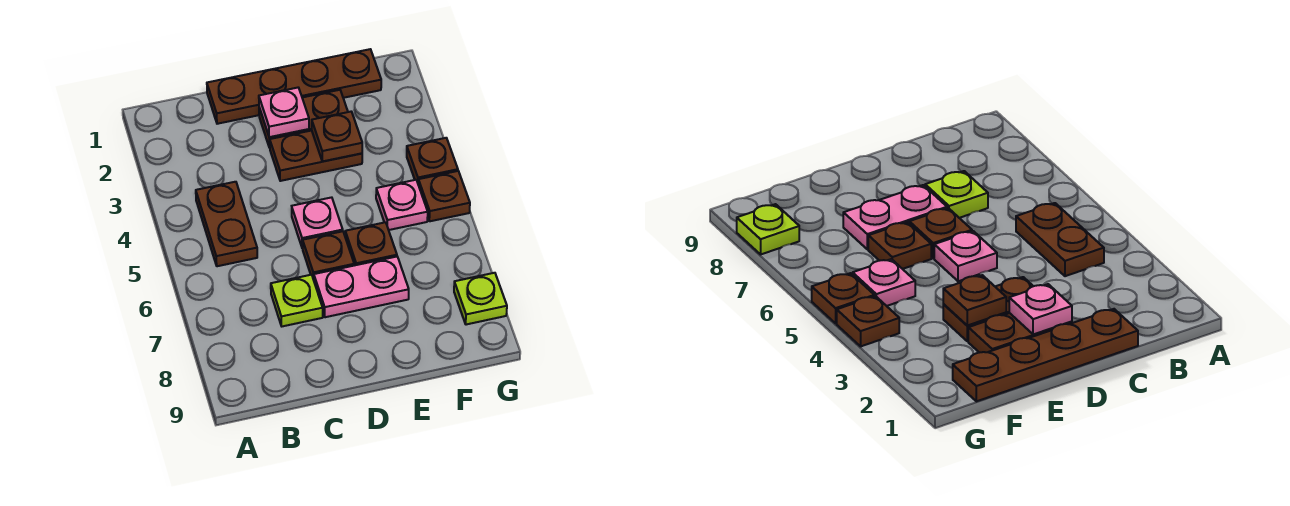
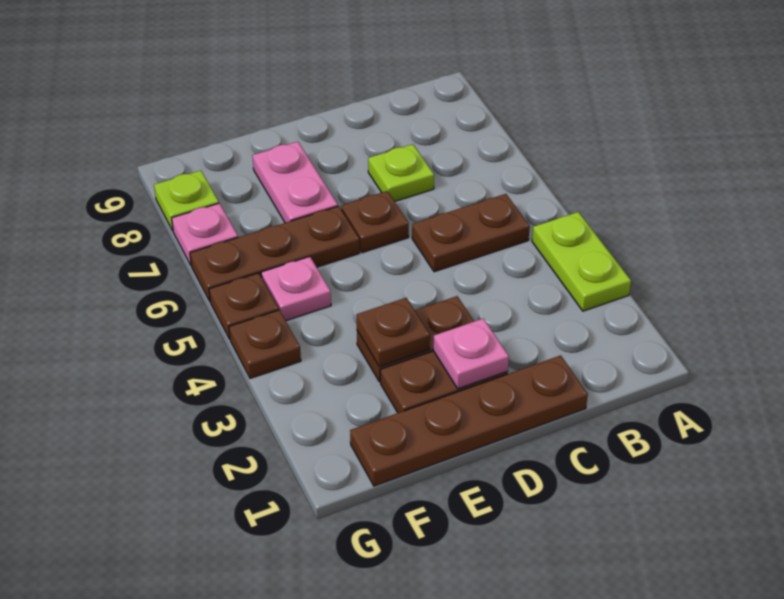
none -> lime 1x2 plate [532,212,631,311]
brown 1x2 plate [196,182,257,266] -> brown 1x2 plate turned to [412,194,530,272]
pink 1x1 plate [292,197,343,248] -> pink 1x1 plate moved to [172,203,238,265]
pink 1x2 plate [314,257,409,317] -> pink 1x2 plate turned to [252,142,338,223]
brown 1x1 plate [345,222,397,266] -> brown 1x3 plate [190,206,360,301]

